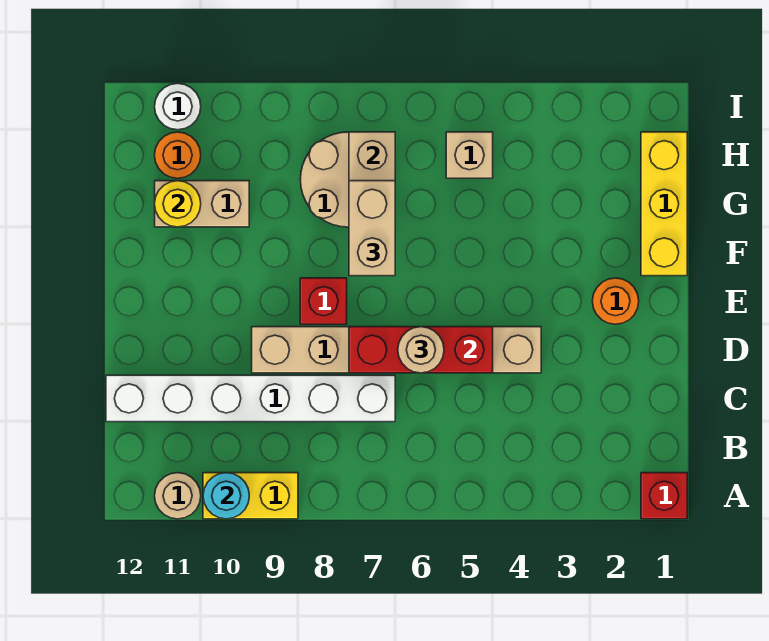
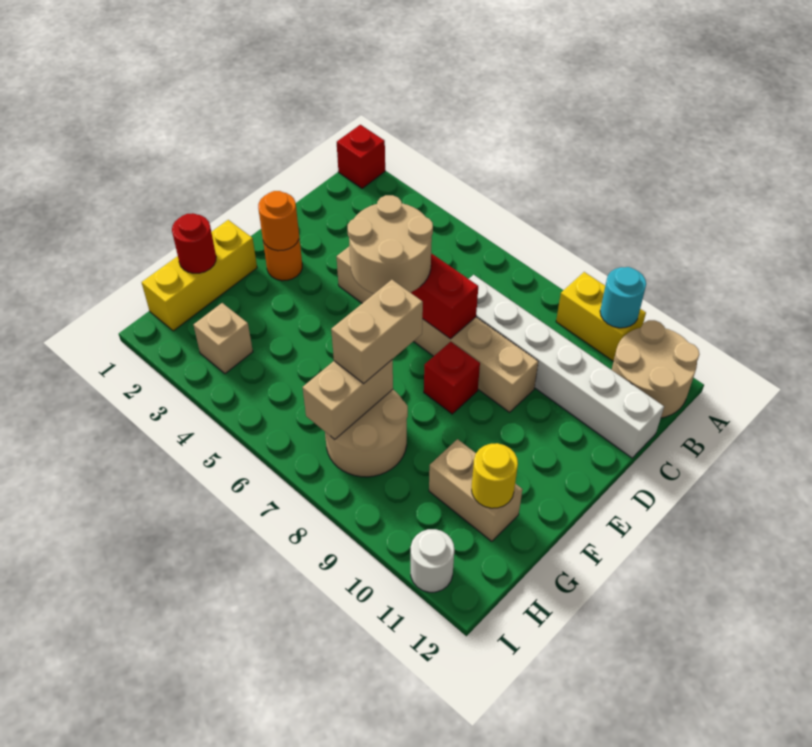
tan 1x1 round brick [155,473,201,519] -> tan 2x2 round brick [612,320,700,418]
tan 1x1 round brick [398,327,444,373] -> tan 2x2 round brick [348,195,433,294]
none -> red 1x1 round brick [172,213,216,273]
tan 1x1 brick [446,132,493,178] -> tan 1x1 brick moved to [193,303,253,374]
orange 1x1 round brick [155,132,201,178] -> orange 1x1 round brick moved to [258,191,299,251]

